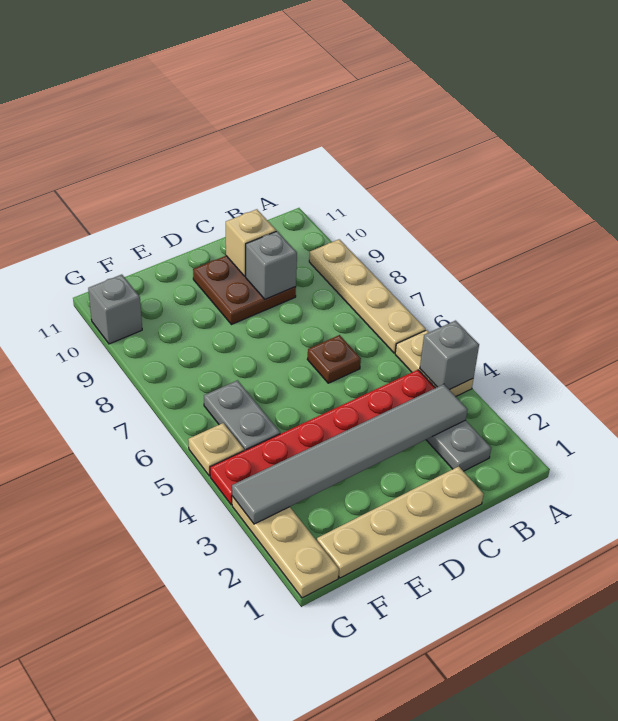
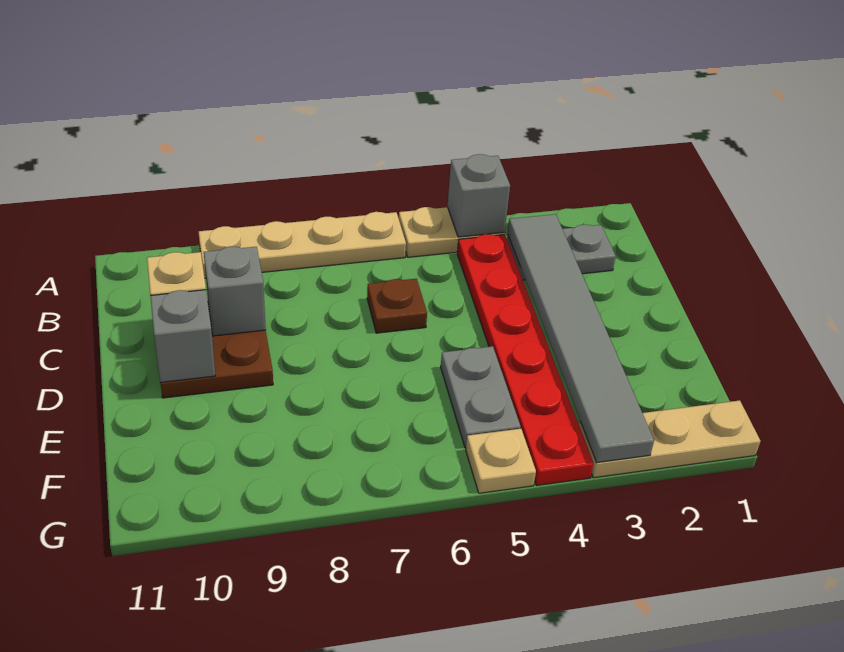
tan 1x4 plate [317,466,484,578] -> none
grey 1x2 plate [204,380,280,451] -> grey 1x2 plate turned to [441,346,521,448]
grey 1x1 brick [88,275,142,344] -> grey 1x1 brick moved to [150,290,215,383]

